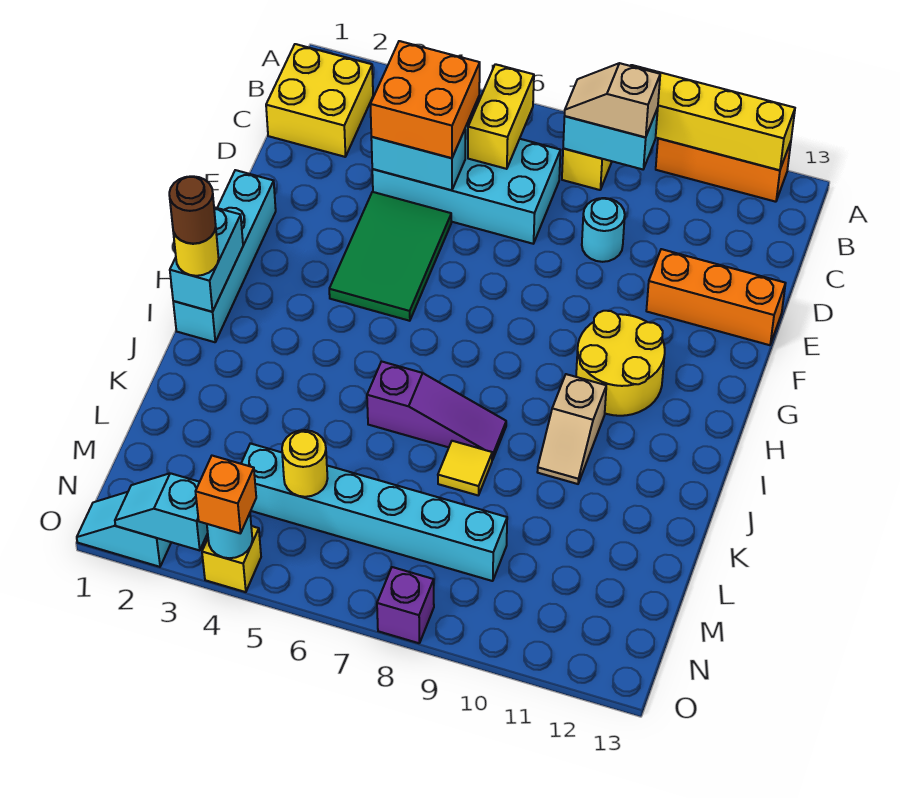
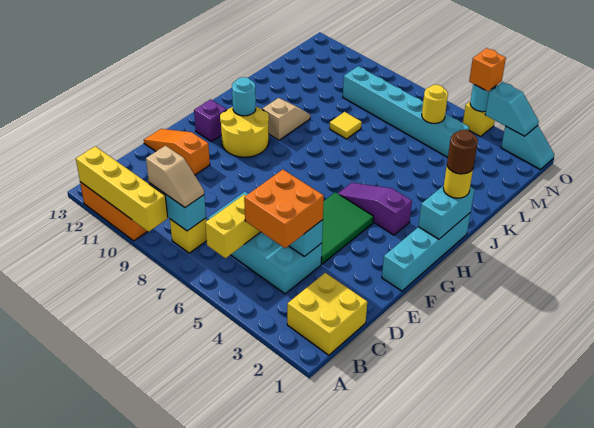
cyan 1x1 round brick [582,198,625,262] -> cyan 1x1 round brick moved to [232,77,256,116]
orange 1x3 brick [646,249,786,345] -> orange 1x3 slope [144,129,210,175]
purple 1x3 slope [367,362,506,460] -> purple 1x3 slope moved to [338,183,412,235]
purple 1x1 brick [377,567,434,643] -> purple 1x1 brick moved to [194,99,227,141]

